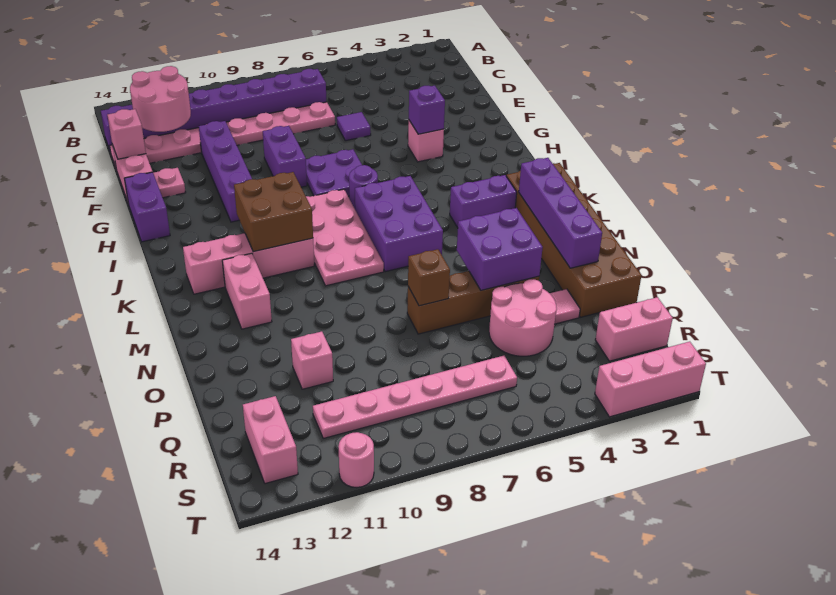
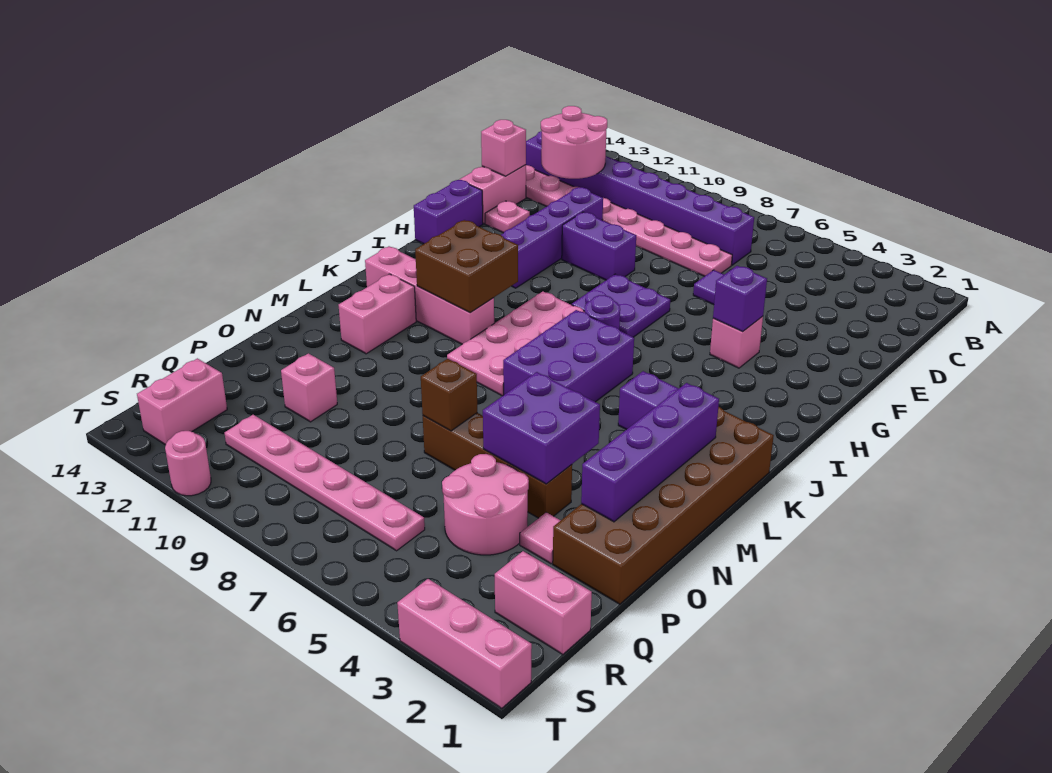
purple 1x2 brick [263,126,307,187] -> purple 1x2 brick turned to [562,212,636,280]

